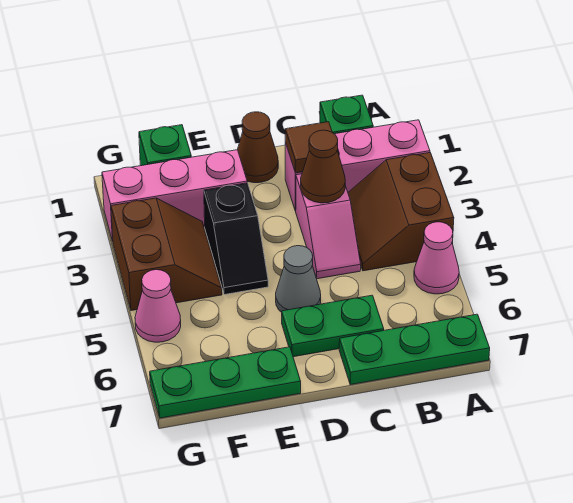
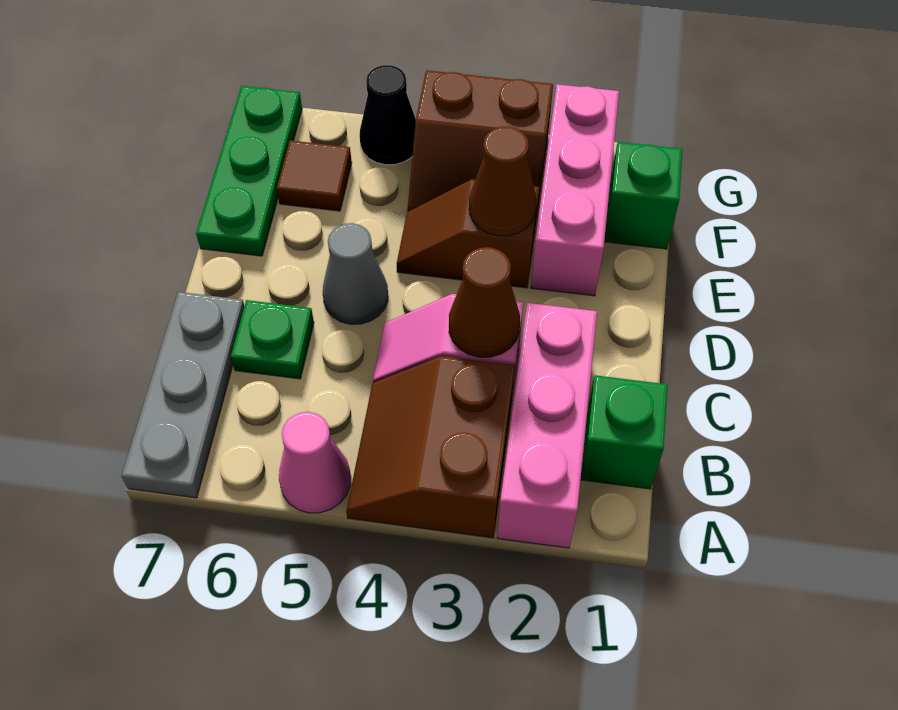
brown 2x2 slope [348,153,454,271] -> brown 2x2 slope turned to [346,356,515,538]
green 1x3 plate [339,314,490,385] -> grey 1x3 plate [122,292,244,498]
brown 1x1 tile [285,122,339,173] -> brown 1x1 tile moved to [277,140,352,211]
green 1x2 plate [282,295,384,357] -> green 1x1 plate [231,300,314,379]
brown 1x1 cone [237,112,278,183] -> brown 1x1 cone moved to [469,127,537,236]
black 1x2 slope [204,183,268,295] -> brown 1x2 slope [397,179,539,288]
pink 1x1 cone [135,270,181,342] -> black 1x1 cone [360,65,416,165]

